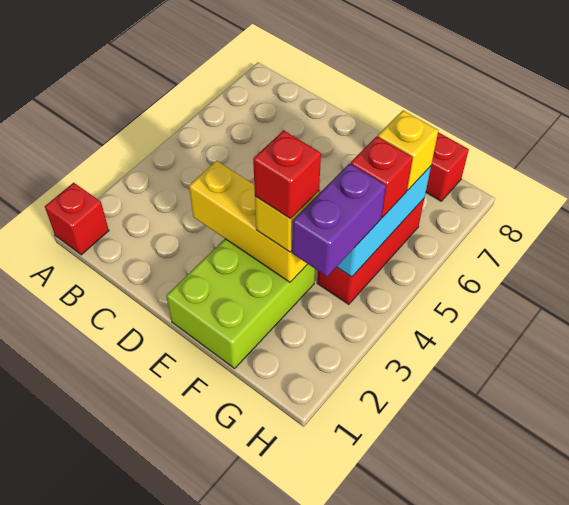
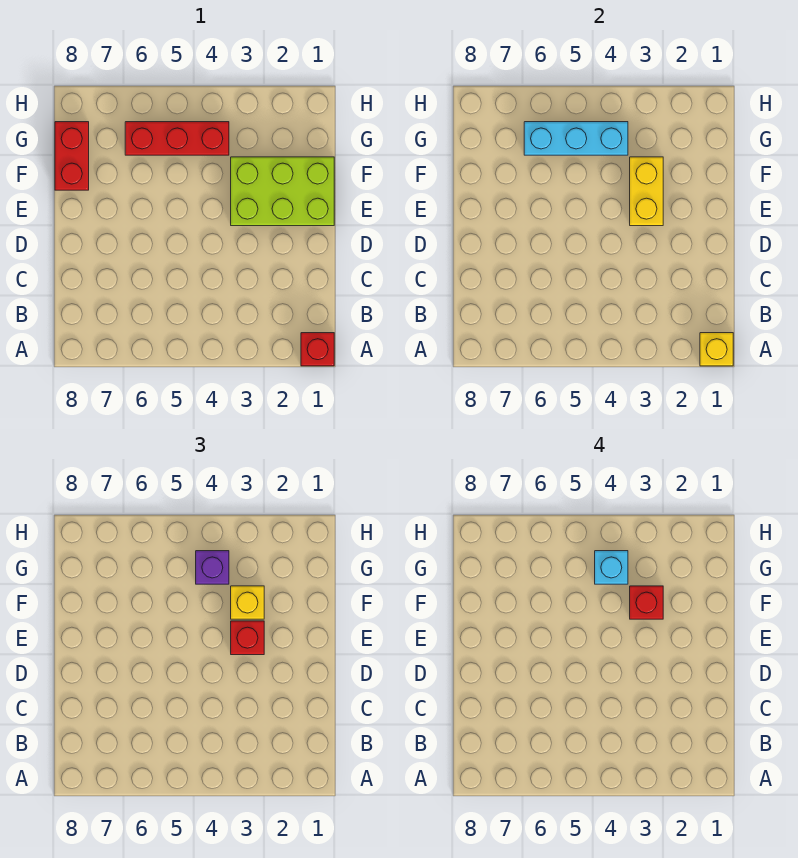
yellow 1x3 brick [189,161,307,282] -> yellow 1x2 brick [630,157,663,226]
purple 1x2 brick [292,164,386,276] -> purple 1x1 brick [196,551,229,584]
none -> cyan 1x1 brick [595,551,628,584]
red 1x1 brick [351,136,413,218] -> red 1x1 brick moved to [231,621,264,655]
yellow 1x1 brick [378,111,438,190] -> yellow 1x1 brick moved to [700,333,733,366]

